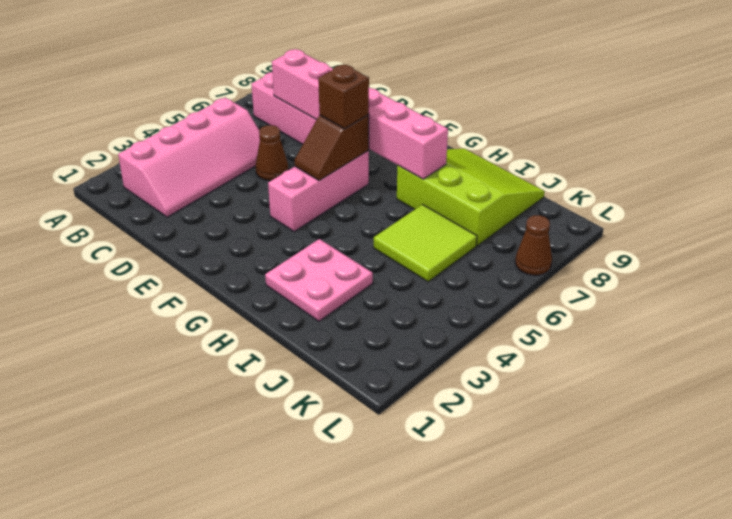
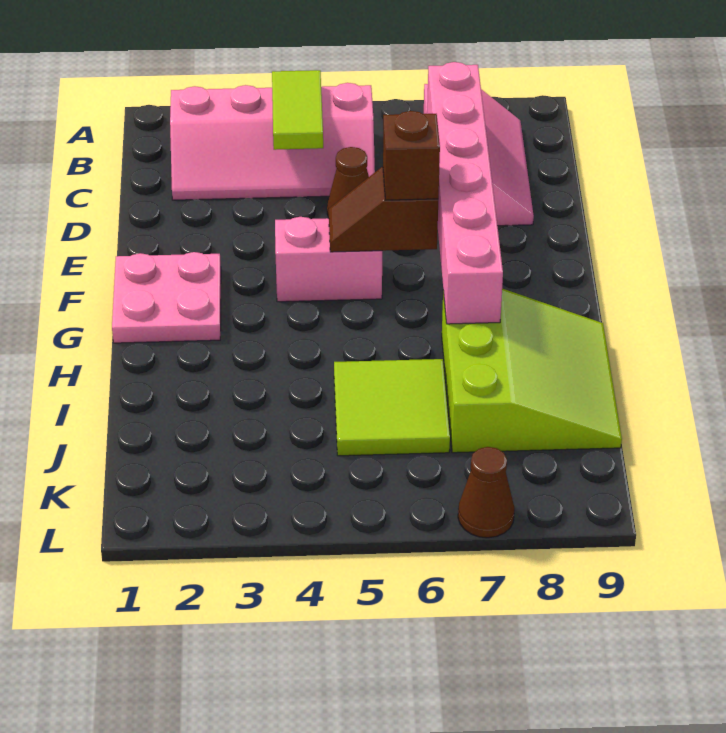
none -> lime 1x2 tile [272,70,323,150]
pink 1x3 brick [268,151,369,232] -> pink 1x2 brick [275,217,382,302]
pink 2x2 plate [265,239,373,321] -> pink 2x2 plate moved to [112,252,221,343]

